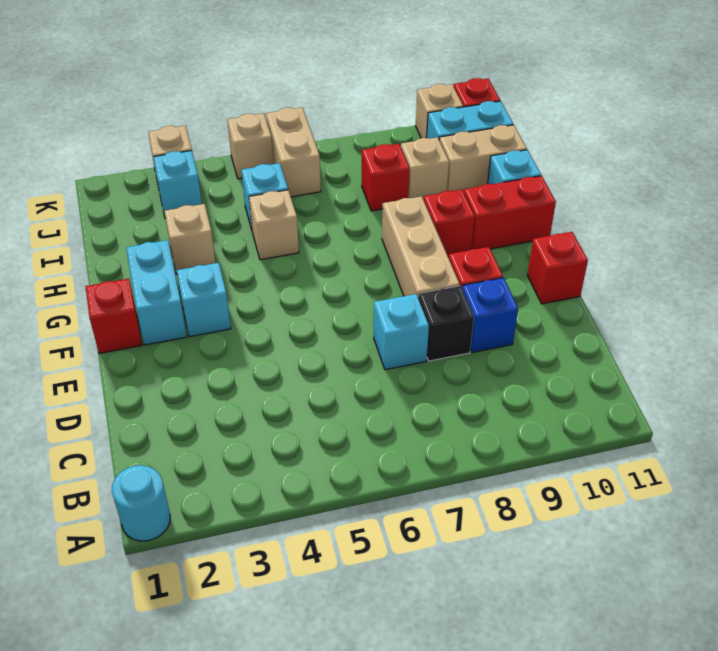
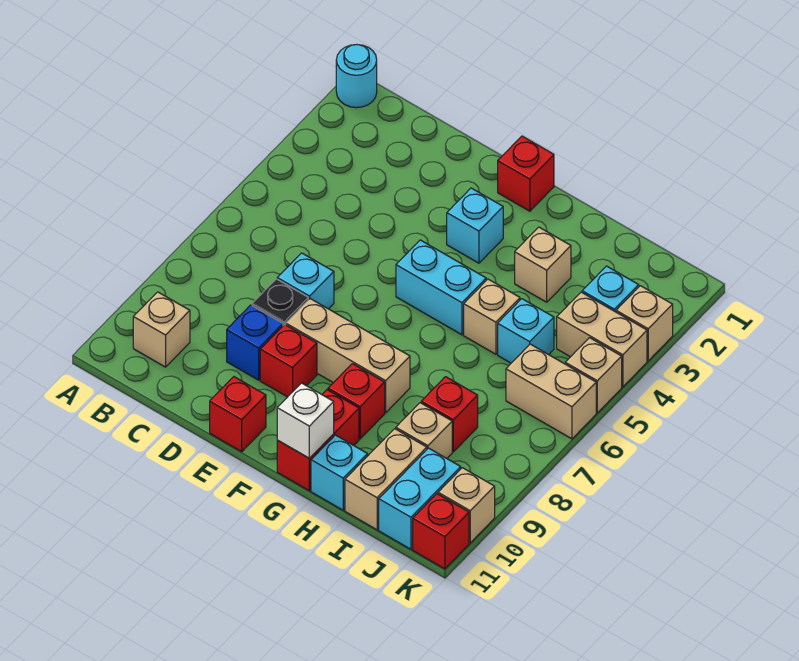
none -> tan 1x1 brick [133,292,190,367]
cyan 1x2 brick [126,240,187,345] -> cyan 1x2 brick moved to [396,240,486,335]
none -> white 1x1 brick [277,383,334,458]
none -> tan 1x2 brick [557,292,647,387]

